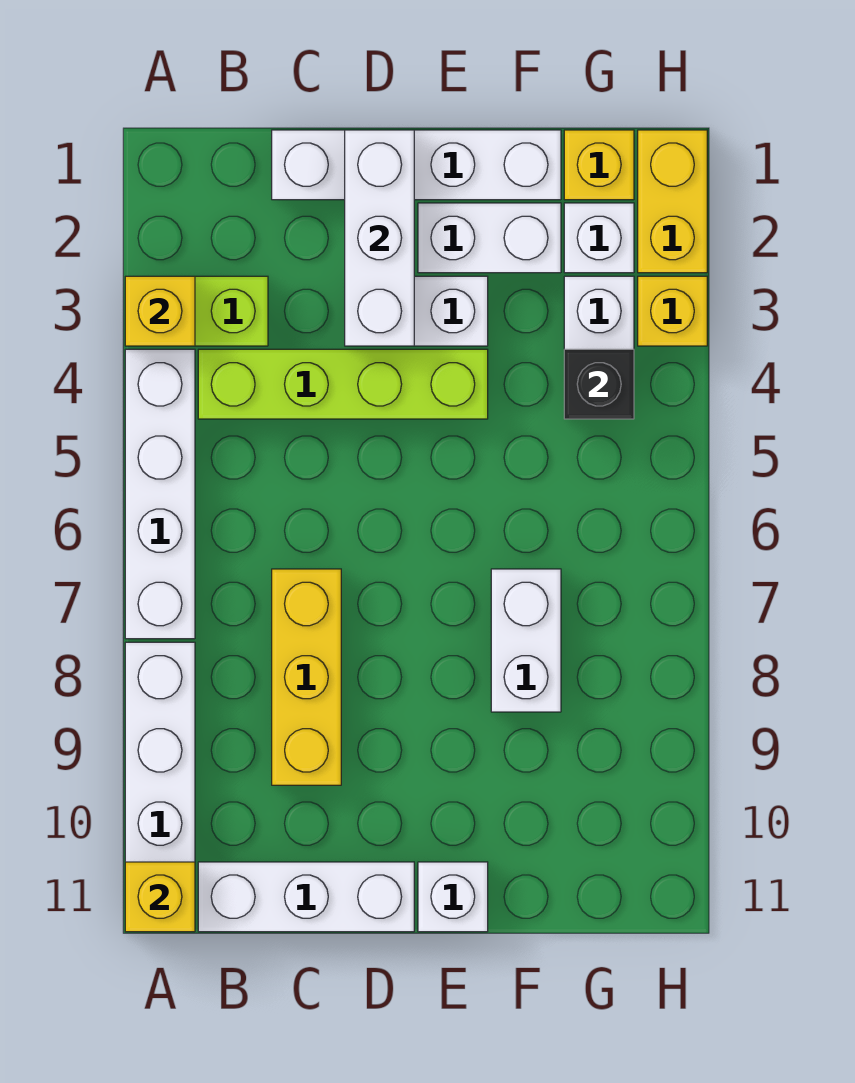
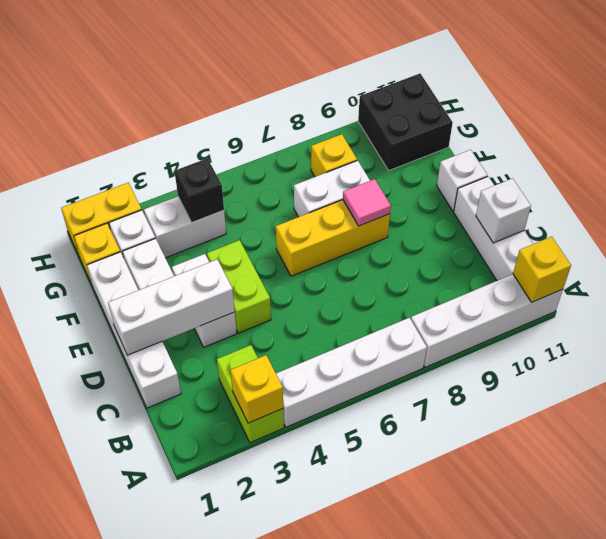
lime 1x4 brick [198,349,488,419] -> lime 1x2 brick [207,240,271,333]
yellow 1x3 brick [272,569,341,785] -> yellow 1x3 brick moved to [276,200,390,276]
none -> white 1x1 brick [476,178,531,243]
none -> pink 1x1 tile [343,179,391,226]
none -> black 2x2 brick [358,74,453,170]
yellow 1x1 brick [638,276,707,346] -> yellow 1x1 brick moved to [311,134,357,177]

